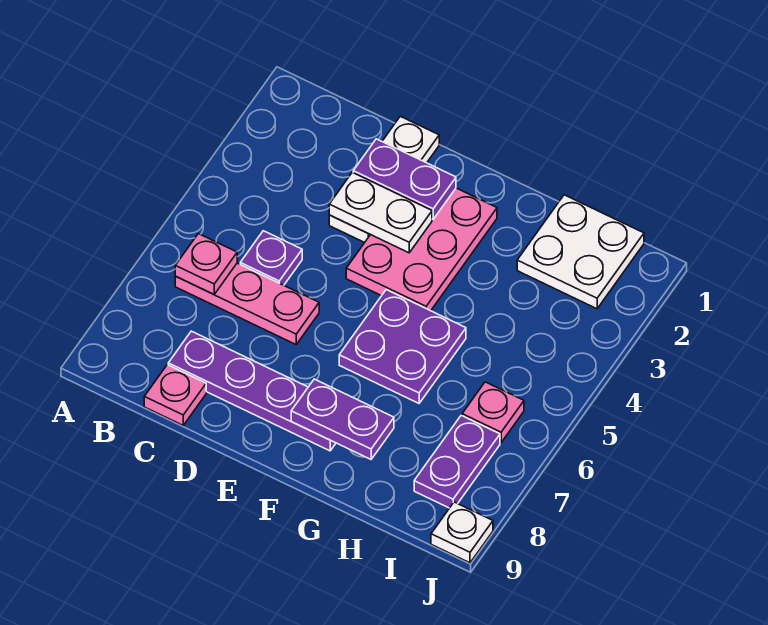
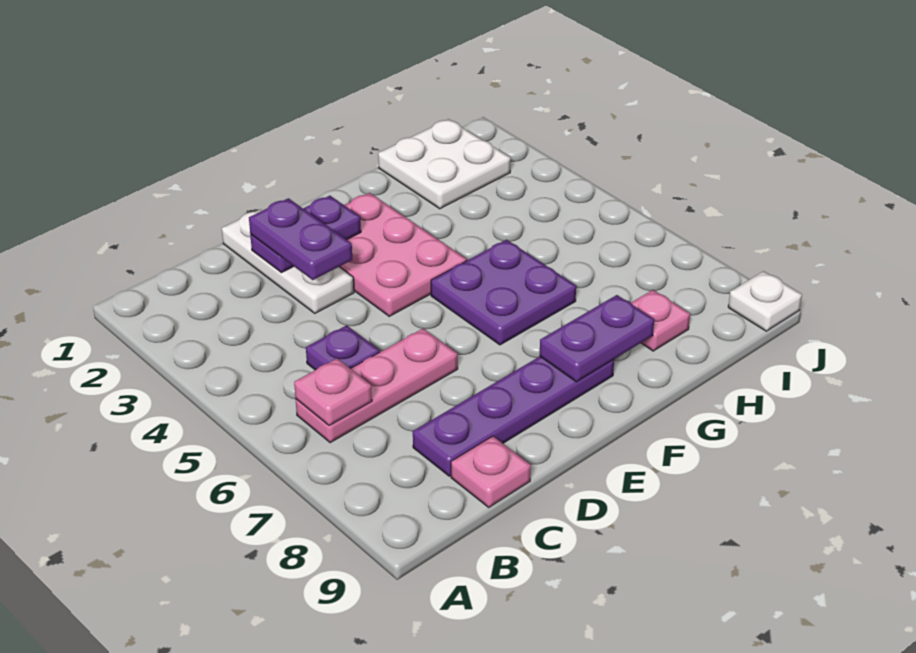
white 1x2 plate [329,172,432,253] -> none
pink 1x1 plate [462,382,524,443] -> pink 1x1 plate moved to [631,290,690,351]
purple 1x2 plate [414,416,500,508] -> purple 1x2 plate moved to [249,198,352,280]

